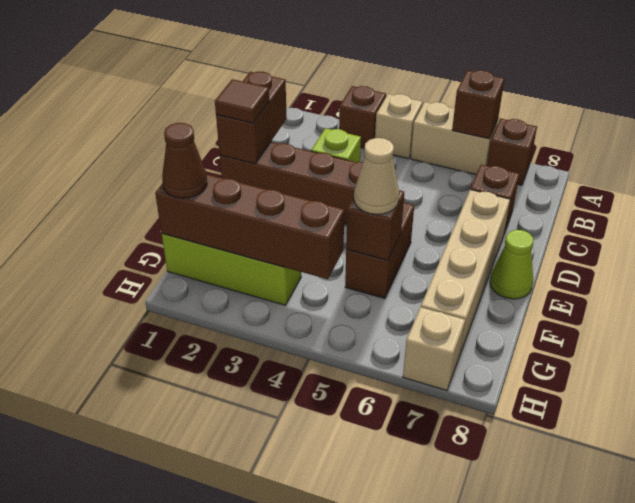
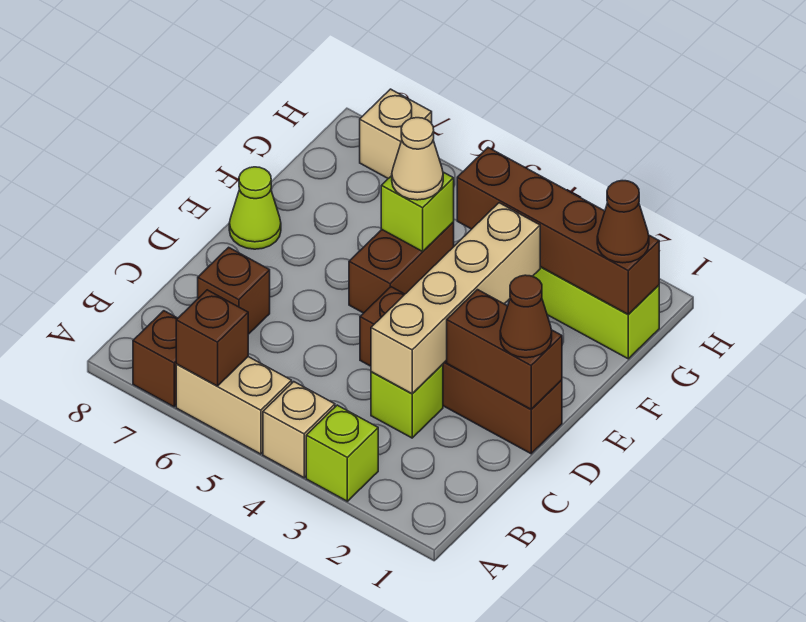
brown 1x1 brick [339,86,386,148] -> lime 1x1 brick [306,405,378,501]
brown 1x2 brick [216,72,287,164] -> brown 1x2 brick turned to [447,290,562,409]
brown 1x1 tile [215,79,269,123] -> brown 1x1 cone [500,275,552,358]
tan 1x4 brick [421,190,510,354] -> tan 1x4 brick moved to [371,203,540,394]
brown 1x1 brick [346,190,404,260] -> lime 1x1 brick [381,172,454,251]

